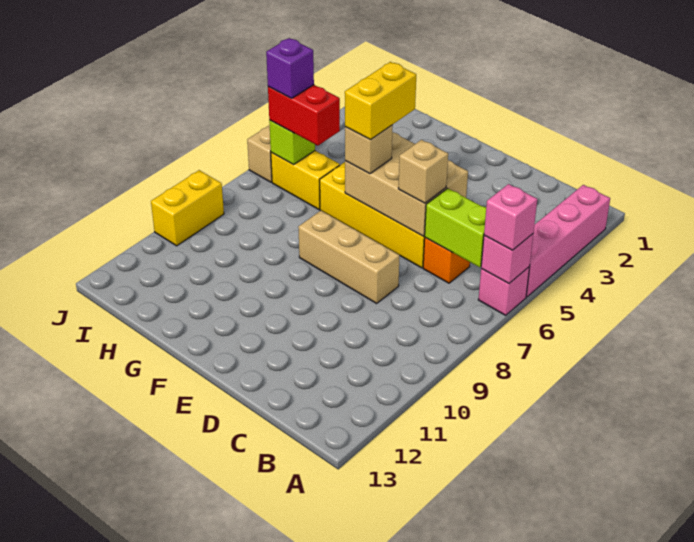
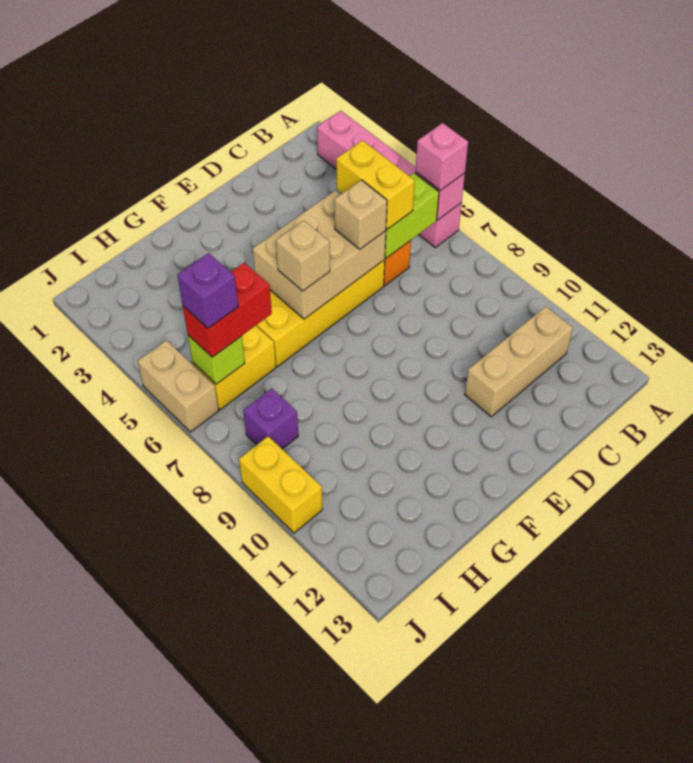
tan 1x3 brick [298,211,400,303] -> tan 1x3 brick moved to [465,306,573,417]
yellow 1x2 brick [345,62,416,140] -> yellow 1x2 brick moved to [336,140,415,229]
none -> purple 1x1 brick [243,389,298,449]

